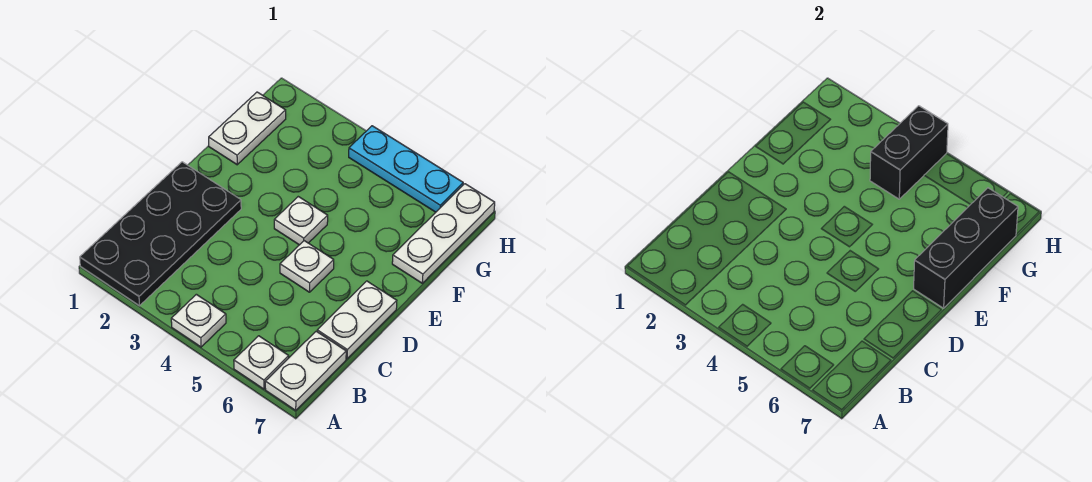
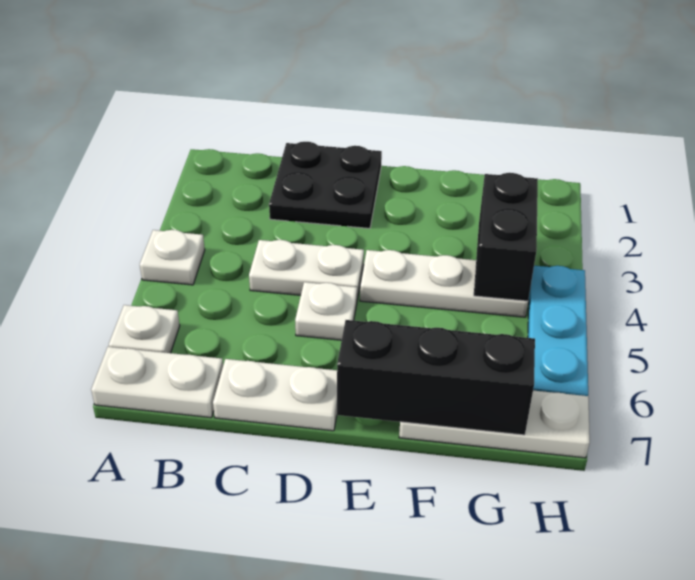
black 2x4 plate [80,162,241,306] -> black 2x2 plate [269,142,382,228]
white 1x1 plate [274,197,328,245] -> white 1x3 plate [360,250,528,317]
white 1x2 plate [209,92,286,165] -> white 1x2 plate moved to [249,240,364,299]
black 1x2 brick [870,106,948,199] -> black 1x2 brick turned to [474,173,538,301]

